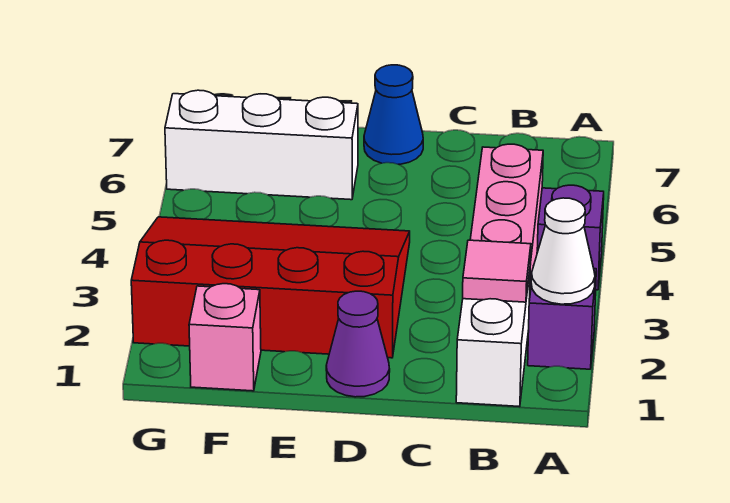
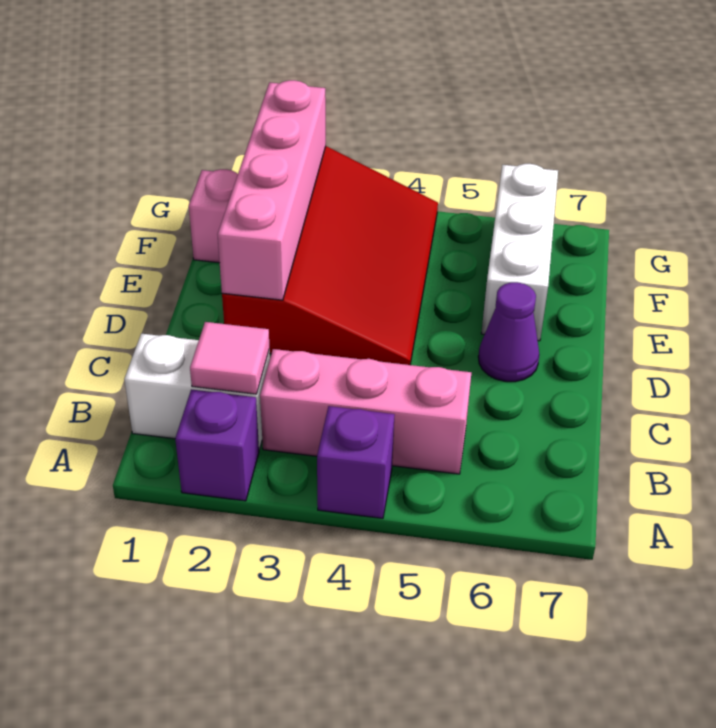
white 1x1 cone [531,198,595,304] -> none
purple 1x1 cone [326,291,390,397] -> purple 1x1 cone moved to [478,282,539,382]
none -> pink 1x4 brick [217,80,326,300]
blue 1x1 cone [364,65,423,164] -> none

